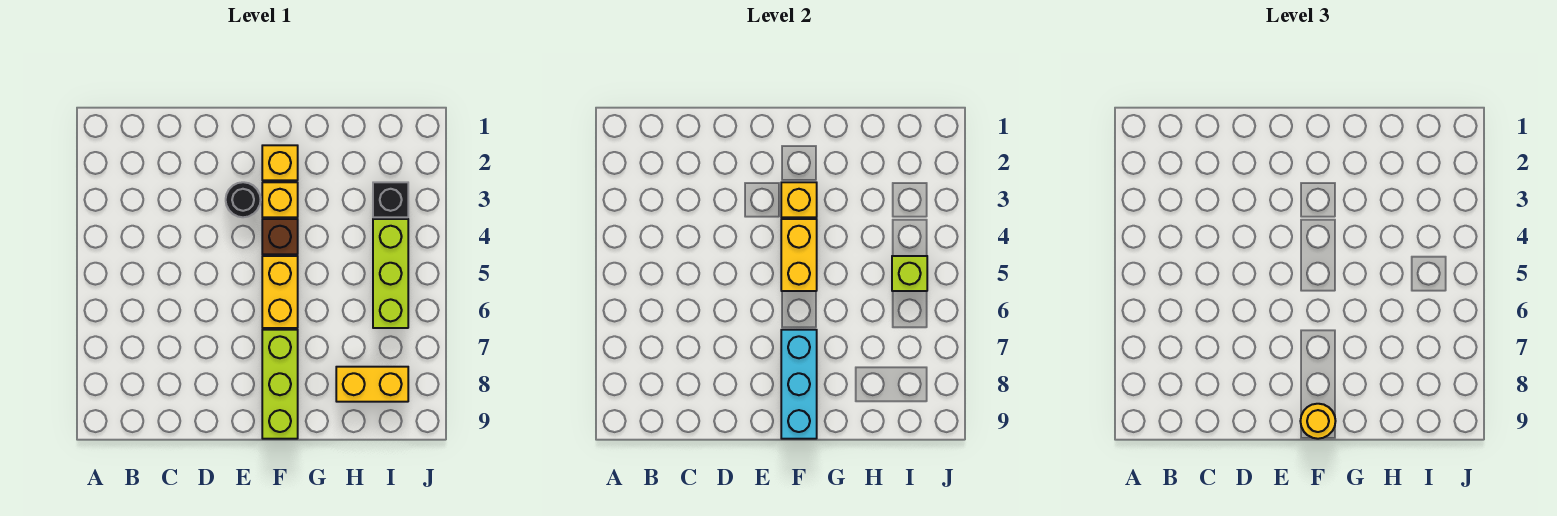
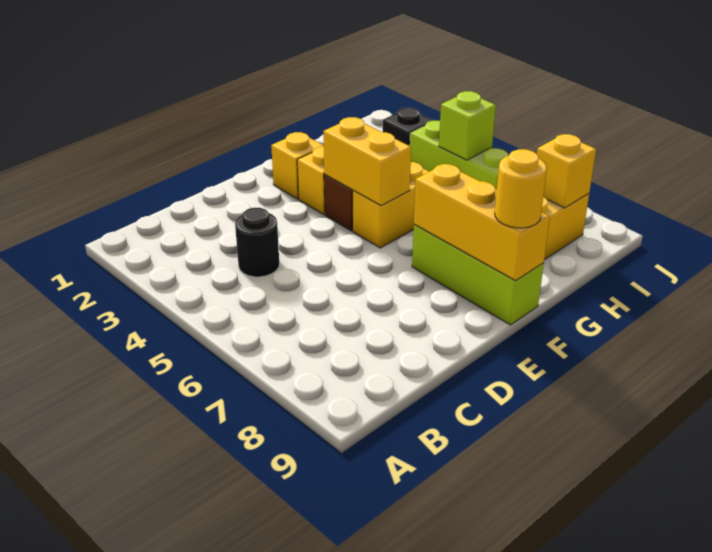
black 1x1 round brick [226,182,261,217] -> black 1x1 round brick moved to [235,208,279,277]
yellow 1x1 brick [781,182,817,217] -> yellow 1x1 brick moved to [537,134,596,208]
yellow 1x2 brick [262,256,298,328] -> yellow 1x2 brick turned to [353,162,429,248]
cyan 1x3 brick [781,330,817,439] -> yellow 1x3 brick [414,164,550,281]

